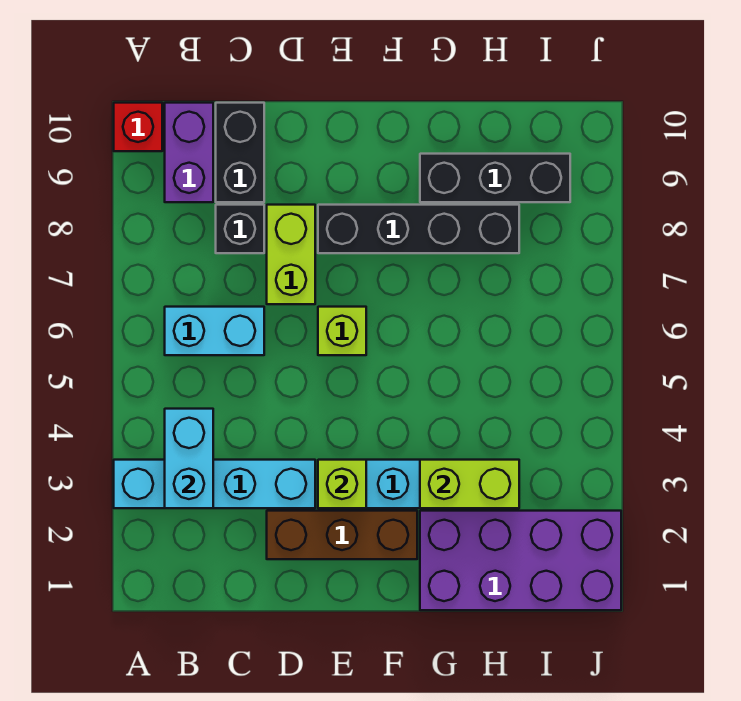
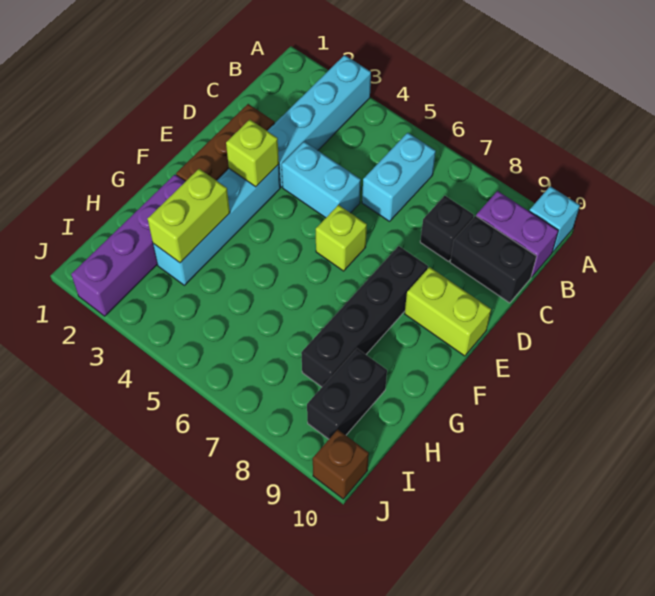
red 1x1 brick [114,103,162,151] -> cyan 1x1 brick [529,186,580,252]
cyan 1x2 brick [165,409,213,508] -> cyan 1x2 brick moved to [282,142,361,218]
lime 1x2 brick [267,205,315,304] -> lime 1x2 brick moved to [405,267,491,356]
purple 2x4 brick [420,511,621,610] -> purple 1x4 brick [71,175,185,316]
black 1x3 brick [420,154,570,202] -> black 1x2 brick [307,349,387,439]
none -> brown 1x1 brick [313,430,369,499]

